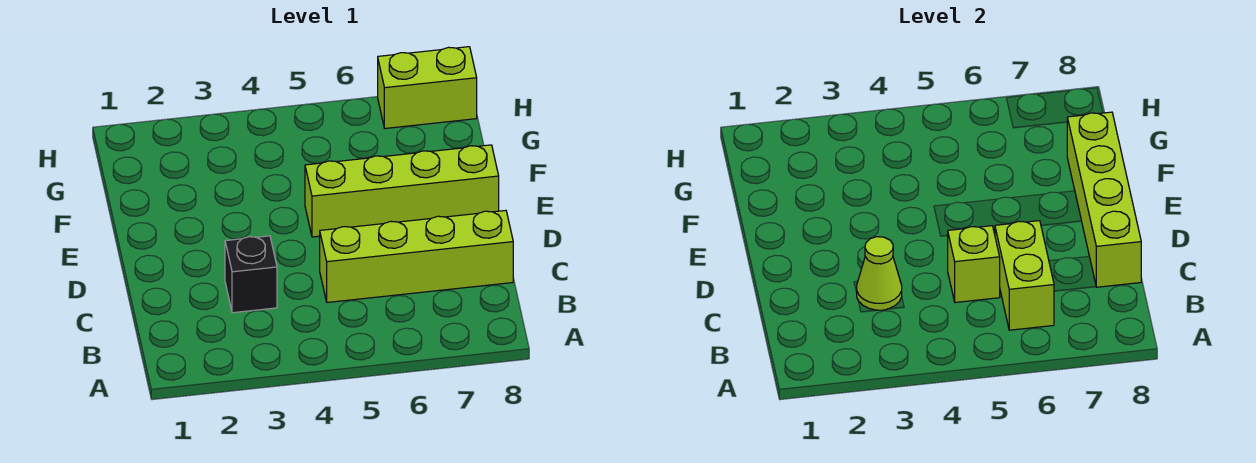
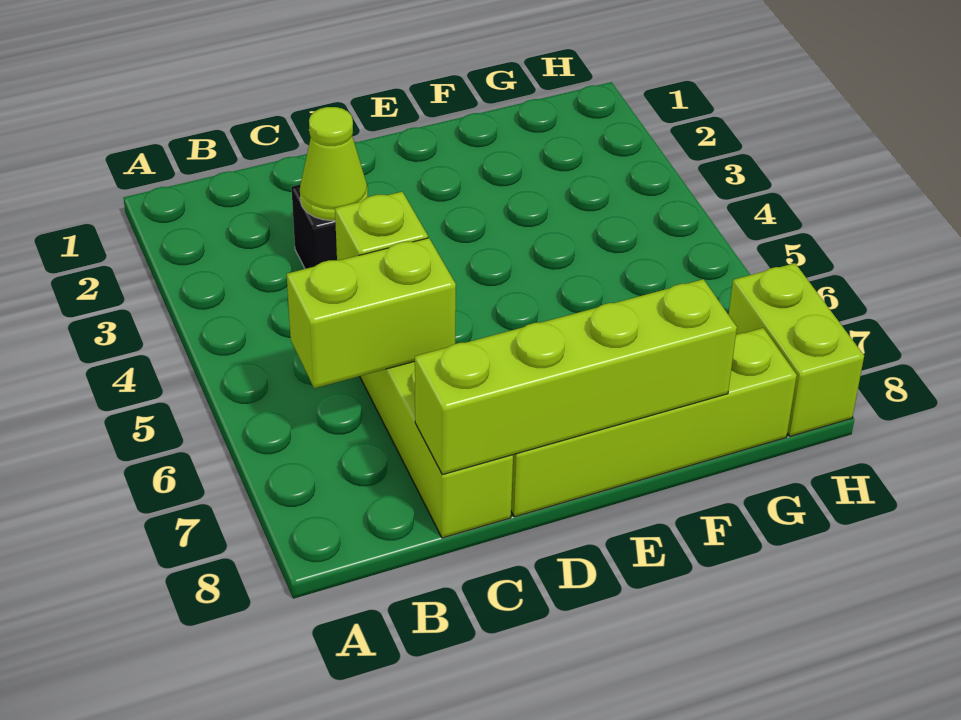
lime 1x4 brick [305,145,499,237] -> lime 1x4 brick turned to [511,328,797,517]

